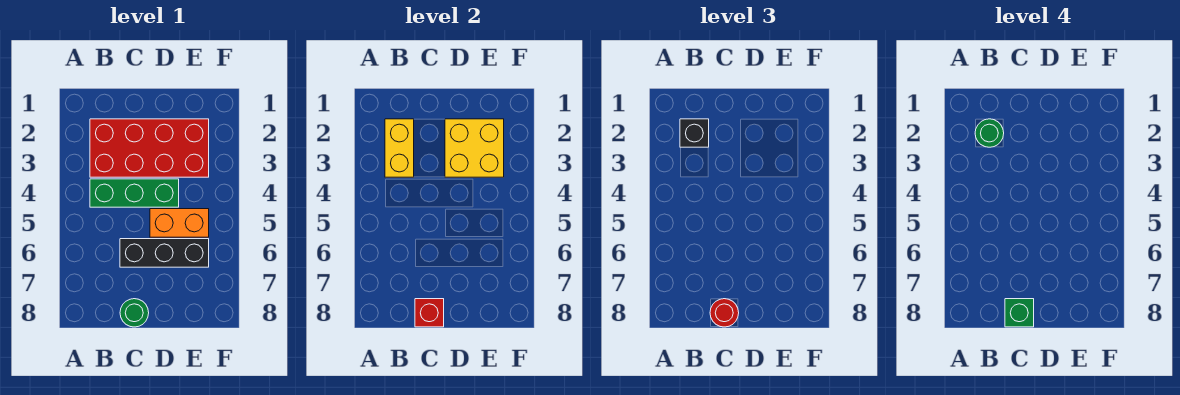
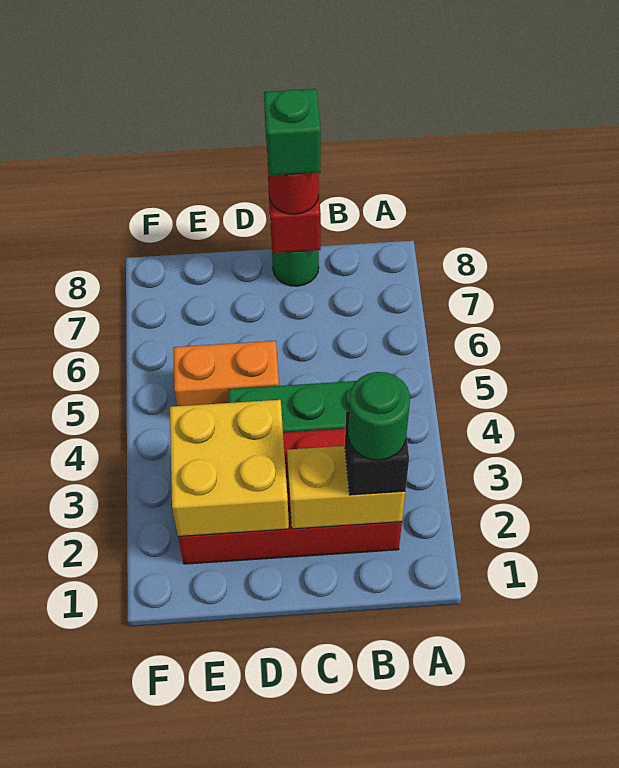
yellow 1x2 brick [385,119,414,177] -> yellow 1x2 brick turned to [287,446,405,529]
black 1x3 brick [120,239,209,267] -> none

